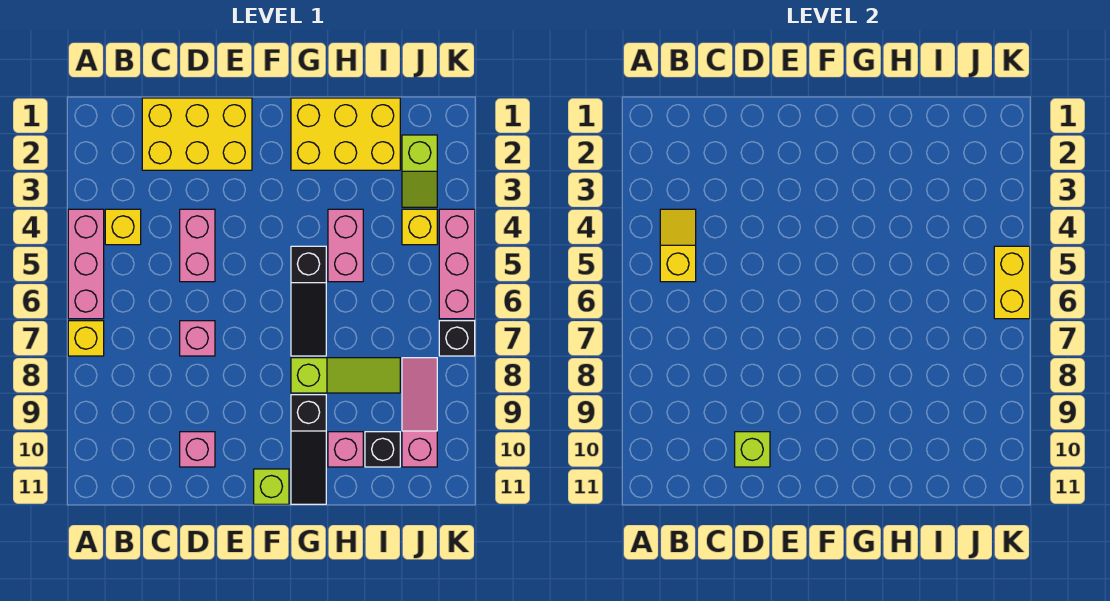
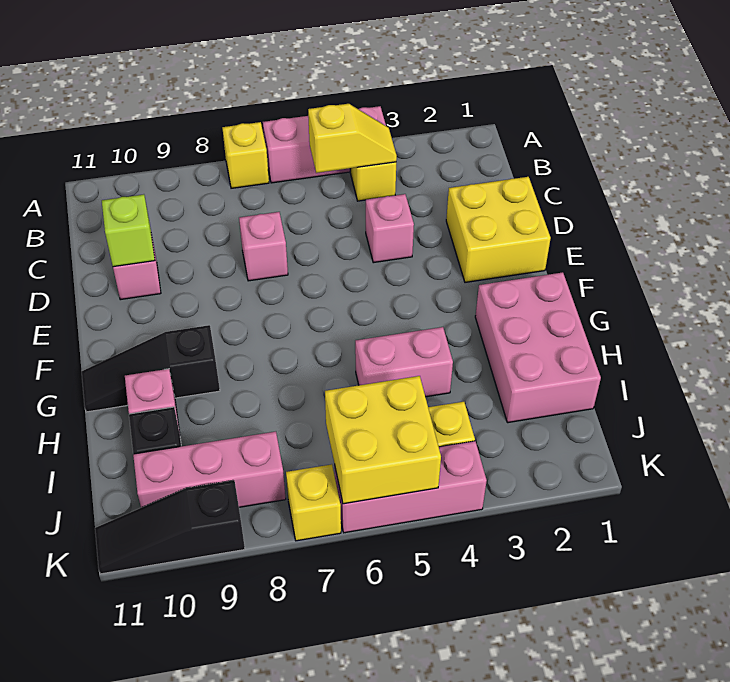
yellow 2x3 brick [142,98,252,170] -> yellow 2x2 brick [446,177,551,282]
pink 1x2 brick [180,209,215,282] -> pink 1x1 brick [366,194,414,263]
lime 1x1 brick [254,469,289,504] -> none
yellow 2x3 brick [291,98,400,170] -> pink 2x3 brick [475,272,601,423]
black 1x3 slope [291,246,326,356] -> black 1x3 slope moved to [95,480,245,574]
lime 1x3 slope [291,358,400,393] -> none
lime 1x2 slope [402,135,437,207] -> none
pink 1x3 slope [402,358,437,467] -> pink 1x3 brick [133,432,286,508]
yellow 1x2 brick [994,246,1030,319] -> yellow 2x2 brick [325,376,441,504]
black 1x1 brick [439,321,475,356] -> yellow 1x1 brick [286,464,341,541]

